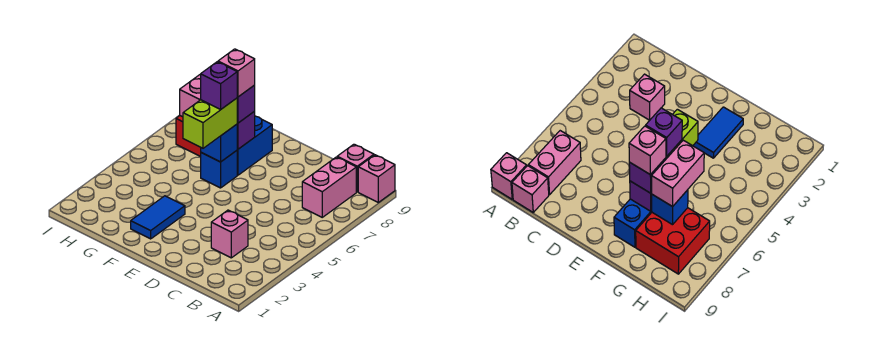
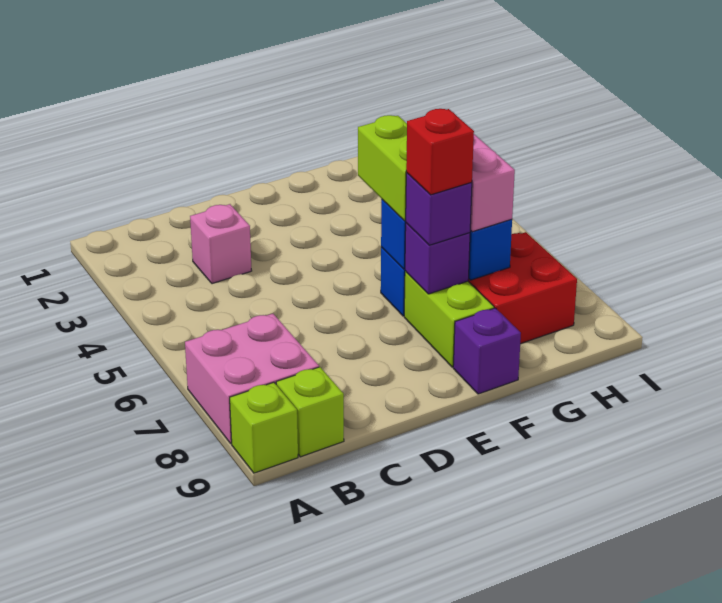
pink 1x1 brick [358,155,395,202] -> lime 1x1 brick [230,382,298,473]
pink 1x2 brick [302,157,356,217] -> pink 2x2 brick [185,314,319,444]
pink 1x1 brick [337,144,374,192] -> lime 1x1 brick [276,367,344,457]
blue 1x2 tile [131,196,185,239] -> none
purple 1x1 brick [201,62,237,110] -> purple 1x1 brick moved to [453,308,521,394]
blue 1x2 brick [237,116,272,175] -> lime 1x2 brick [404,271,494,367]
pink 1x1 brick [218,49,255,97] -> red 1x1 brick [406,109,474,195]

